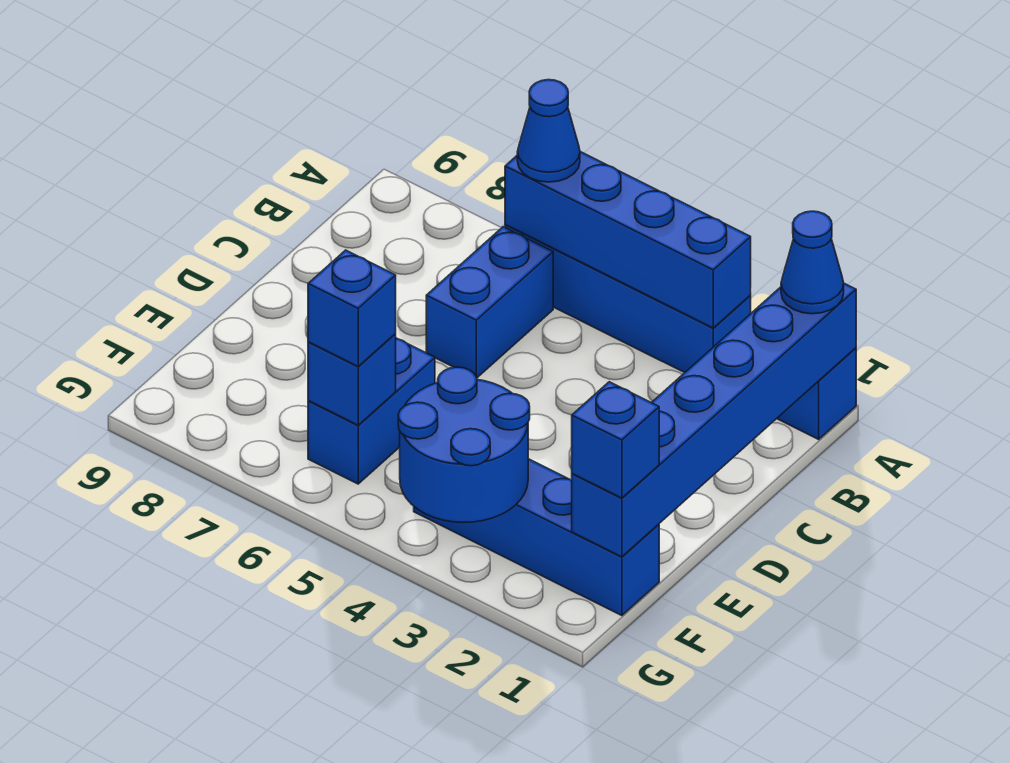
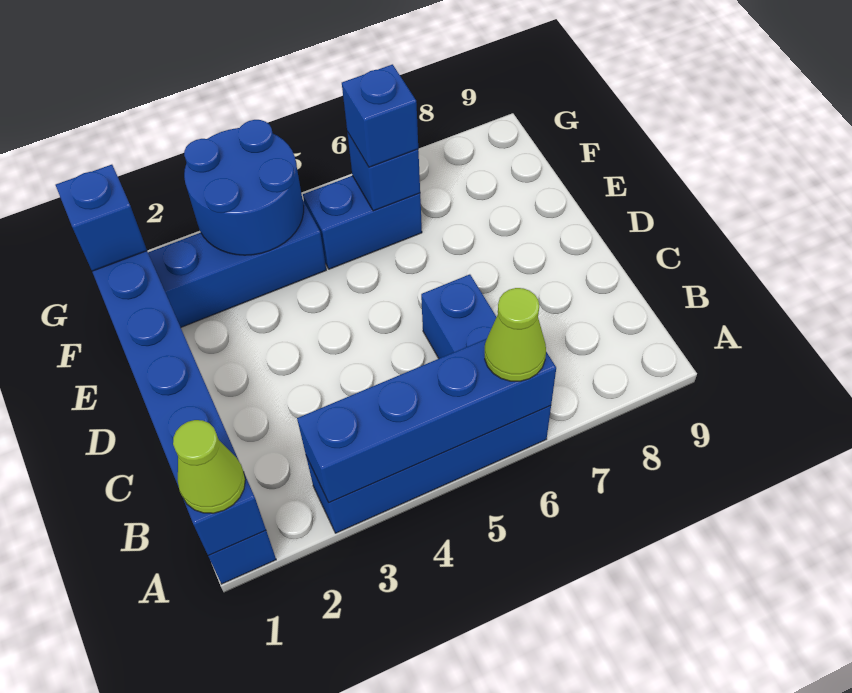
blue 1x1 cone [781,211,844,314] -> lime 1x1 cone [173,420,245,513]
blue 1x1 cone [517,80,580,182] -> lime 1x1 cone [485,288,546,381]
blue 1x2 brick [308,338,435,484] -> blue 1x2 brick turned to [303,176,422,269]

